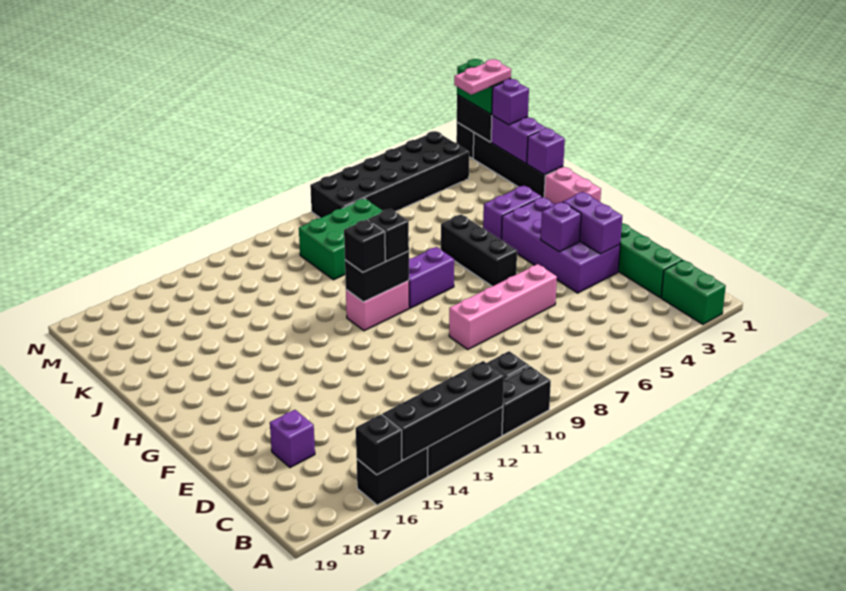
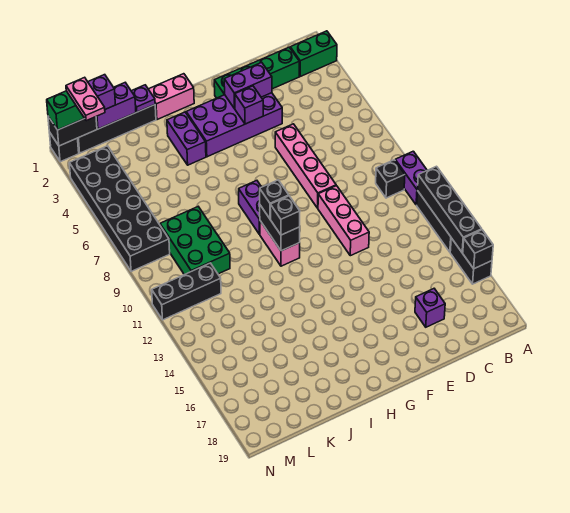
black 1x2 brick [502,366,551,435] -> purple 1x2 brick [395,151,427,205]
none -> pink 1x3 brick [318,186,369,256]
black 1x3 brick [441,214,517,286] -> black 1x3 brick moved to [152,263,221,320]
purple 1x1 brick [527,128,565,175] -> purple 1x1 plate [132,85,155,112]

